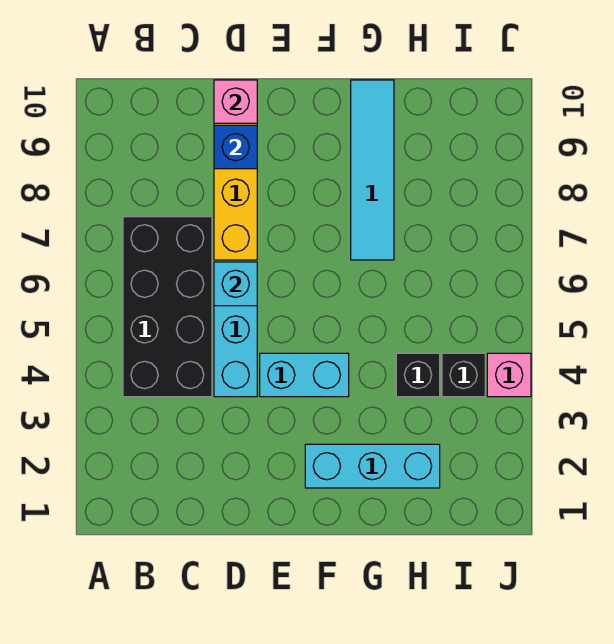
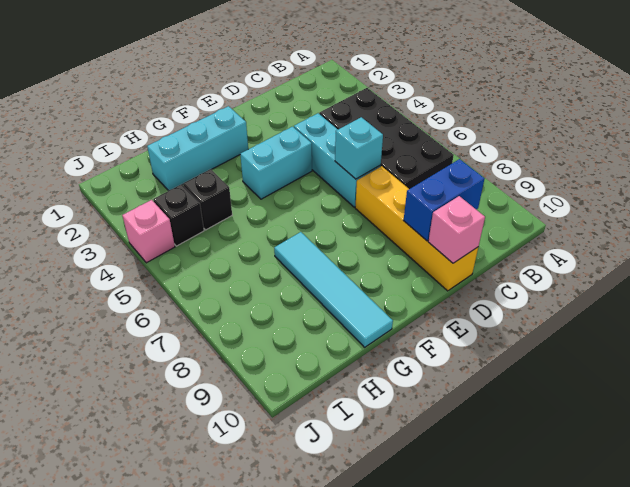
blue 1x1 brick [214,125,257,169] -> blue 1x2 brick [403,159,485,241]

